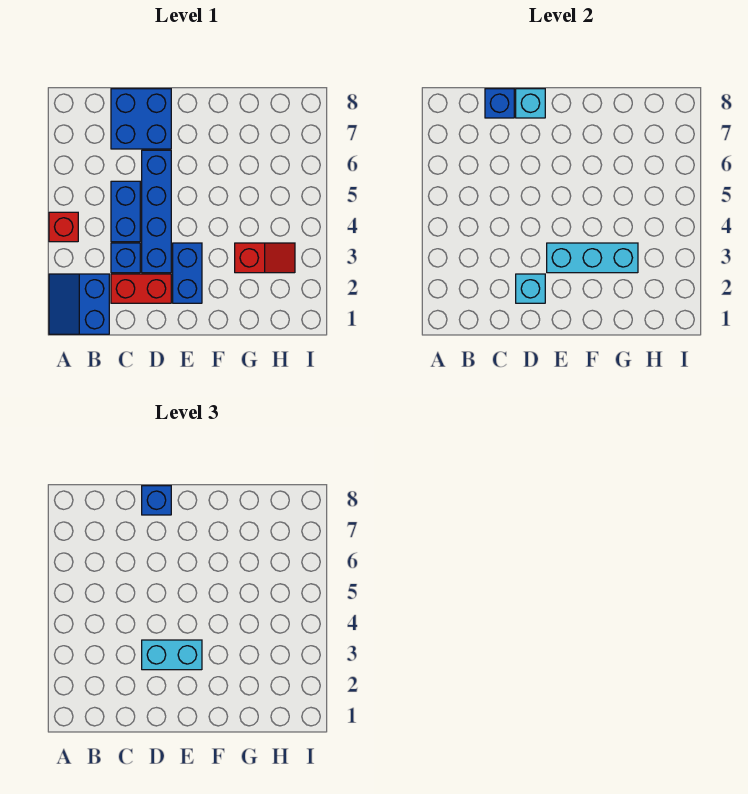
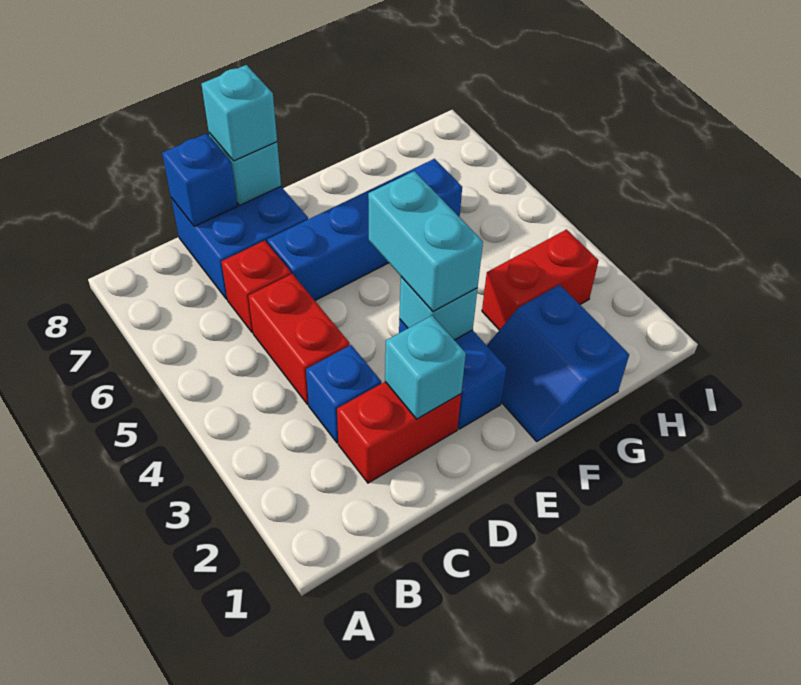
blue 2x2 slope [49,274,109,334] -> blue 2x2 slope moved to [487,285,629,441]
red 1x1 brick [49,212,78,242] -> red 1x1 brick moved to [221,241,291,333]
blue 1x2 brick [111,181,140,242] -> red 1x2 brick [248,274,350,405]
blue 1x4 brick [142,150,171,273] -> blue 1x4 brick turned to [267,159,462,301]
cyan 1x2 brick [142,640,202,670] -> cyan 1x2 brick turned to [368,171,483,311]
blue 1x1 brick [142,486,171,515] -> cyan 1x1 brick [201,65,277,161]
cyan 1x3 brick [547,243,638,273] -> cyan 1x1 brick [399,277,478,340]
red 1x2 slope [235,243,295,273] -> red 1x2 brick [482,230,599,330]

